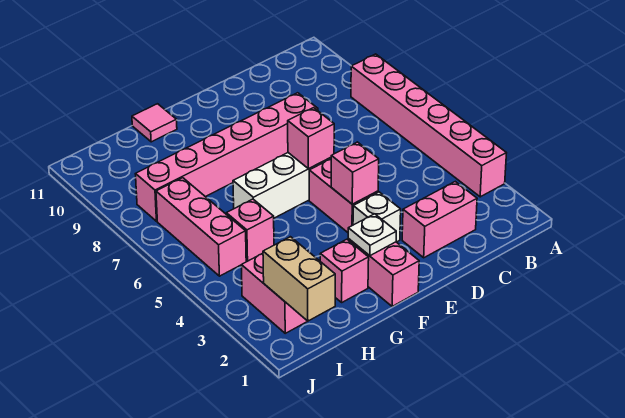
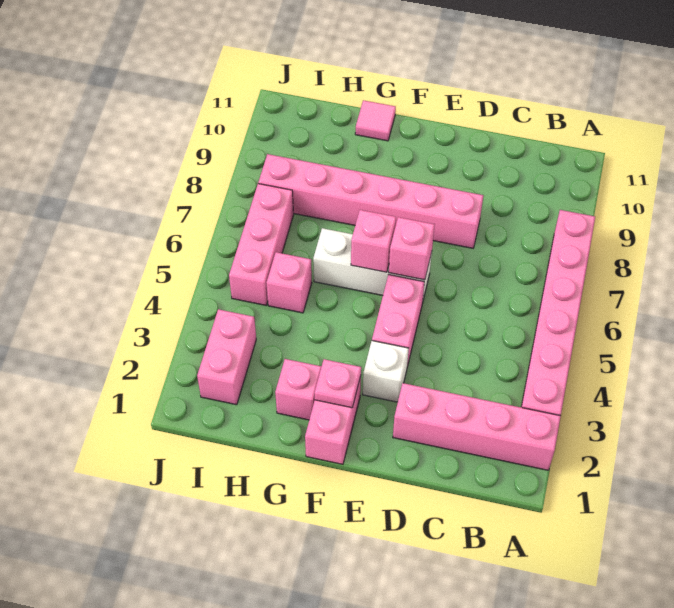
pink 1x2 brick [402,181,477,258] -> pink 1x4 brick [393,383,561,470]
pink 1x1 brick [331,142,379,204] -> pink 1x1 brick moved to [351,210,396,272]
white 1x1 plate [348,214,396,256] -> pink 1x1 plate [315,359,361,408]
tan 1x2 brick [263,237,335,321] -> none

